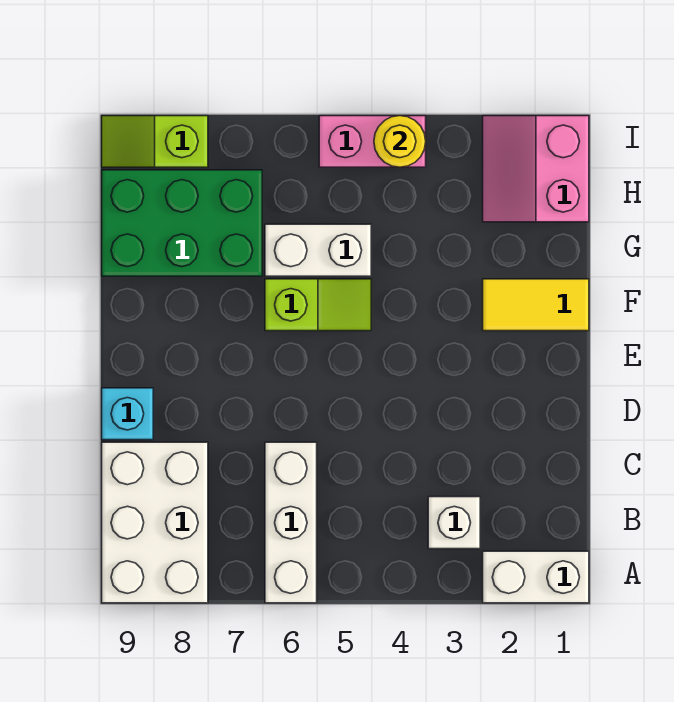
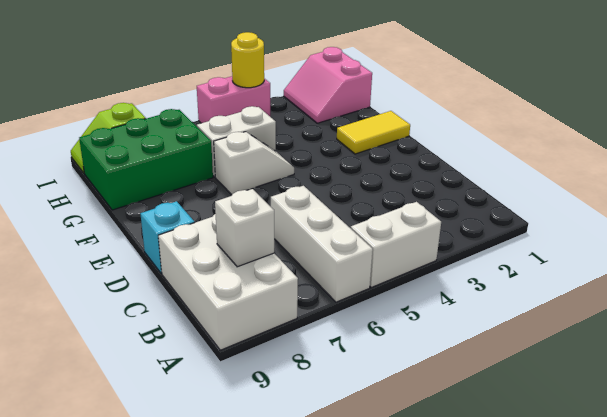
white 1x2 brick [483,551,589,603] -> white 1x2 brick moved to [351,202,441,287]
white 1x1 brick [428,497,480,549] -> white 1x1 brick moved to [215,189,274,267]
lime 1x2 slope [265,279,371,331] -> white 1x2 slope [214,132,294,195]

